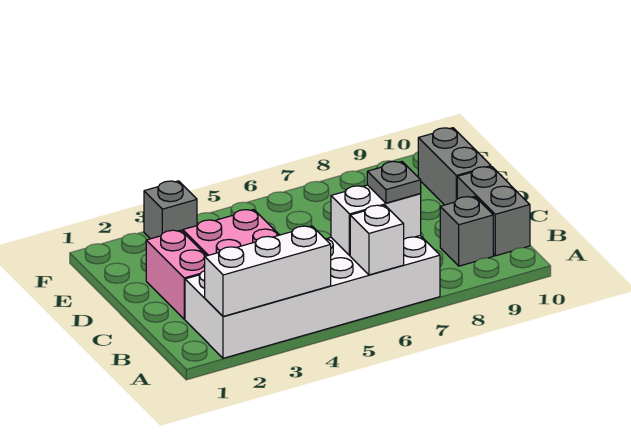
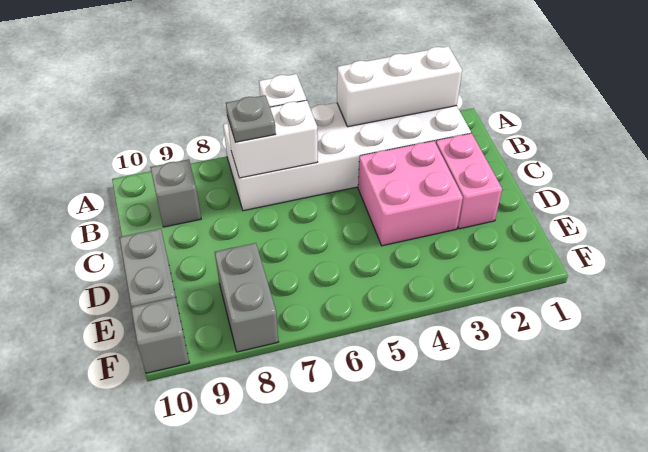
grey 1x2 brick [457,167,530,256] -> grey 1x2 brick moved to [215,243,279,352]
grey 1x1 brick [144,181,197,239] -> grey 1x1 brick moved to [131,297,189,373]

